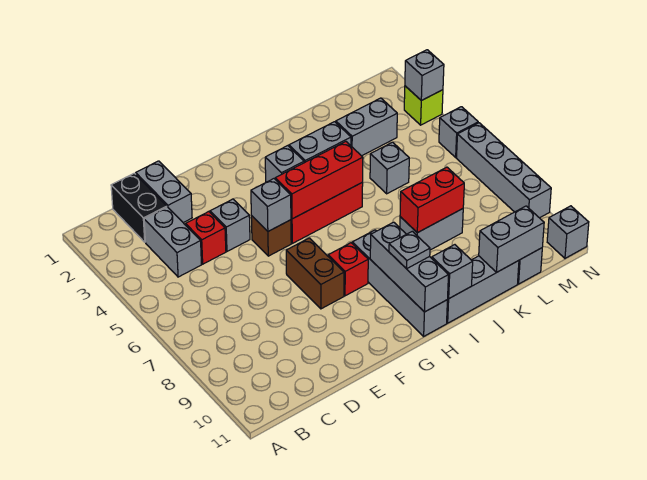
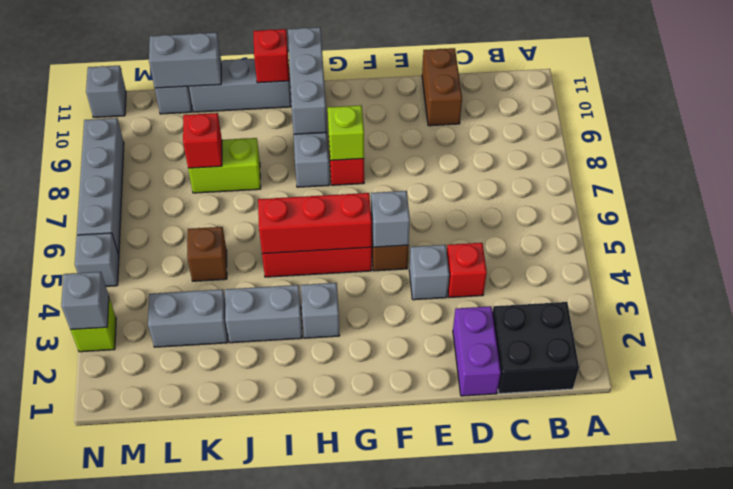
black 1x2 brick [111,173,167,242] -> black 2x2 brick [492,302,579,394]
grey 1x2 brick [144,207,202,277] -> none
grey 1x2 brick [136,161,192,223] -> purple 1x2 brick [453,306,501,396]
brown 1x2 brick [286,238,344,309] -> brown 1x2 brick moved to [422,48,462,126]
none -> lime 1x1 brick [328,106,364,160]
grey 1x1 plate [389,231,430,269] -> none
grey 1x1 brick [432,245,473,299] -> red 1x1 brick [253,29,289,83]
grey 1x2 brick [400,209,463,250] -> lime 1x2 brick [188,138,261,193]
red 1x2 brick [400,167,464,233] -> red 1x1 brick [183,113,222,168]
grey 1x1 brick [370,142,409,194] -> brown 1x1 brick [187,227,227,281]

